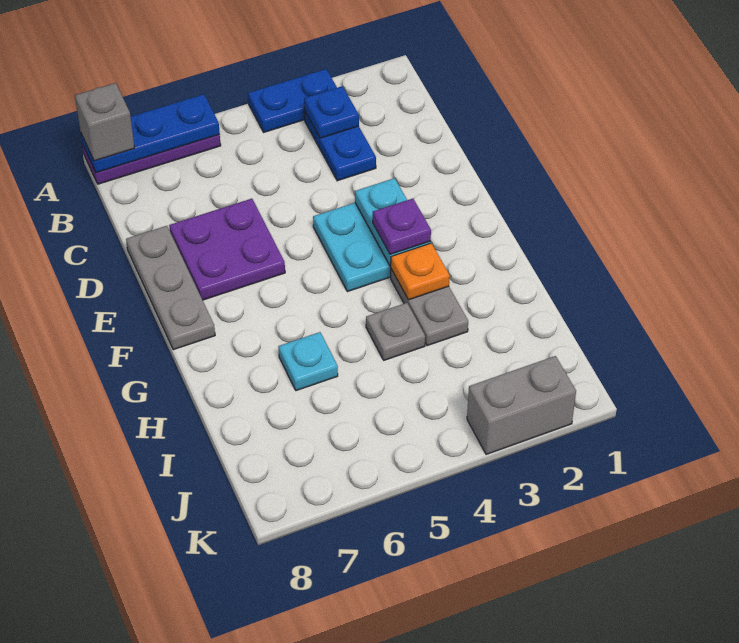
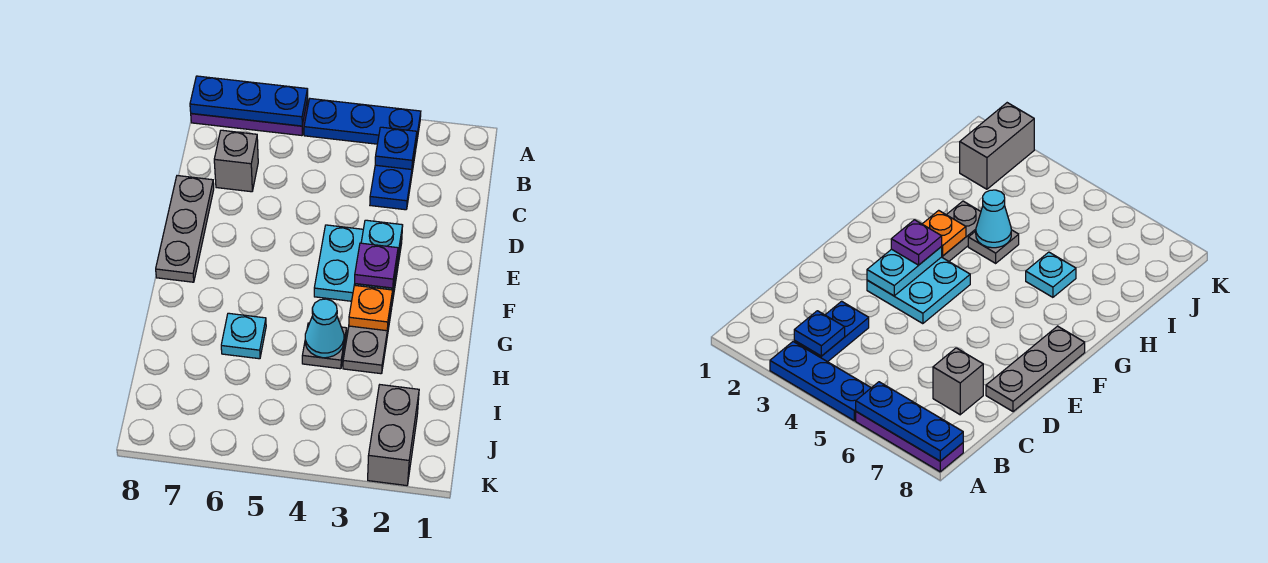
blue 1x2 plate [248,69,337,132] -> blue 1x3 plate [304,99,421,145]
grey 1x1 brick [75,83,135,161] -> grey 1x1 brick moved to [214,130,258,192]
purple 2x2 plate [169,199,285,300] -> none
none -> cyan 1x1 cone [305,299,344,358]
grey 1x2 brick [467,356,576,454] -> grey 1x2 brick turned to [368,385,419,486]

